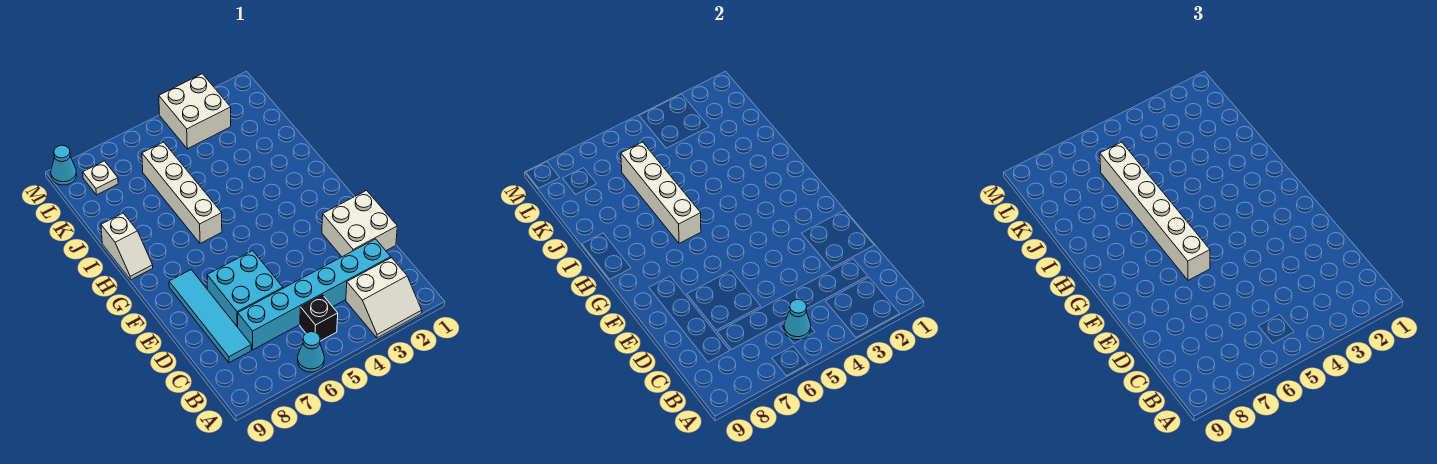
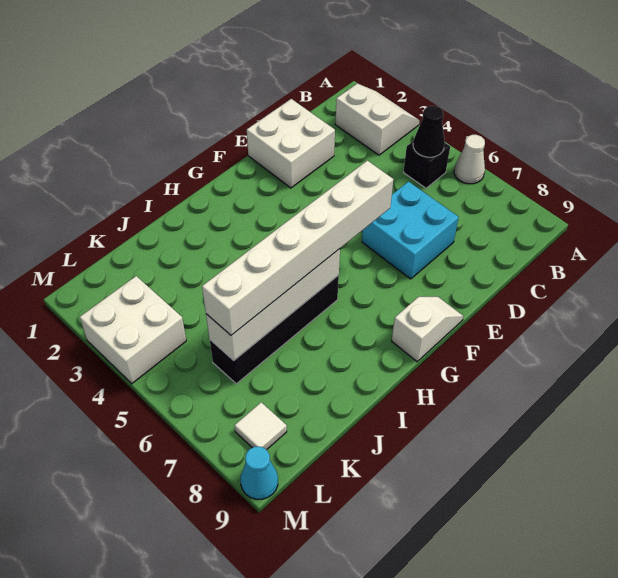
cyan 1x1 cone [297,332,324,372] -> white 1x1 cone [454,135,485,184]
cyan 1x1 cone [784,300,811,340] -> black 1x1 cone [413,106,445,157]
cyan 1x6 brick [238,239,391,350] -> none
cyan 1x4 tile [169,270,251,363] -> none
white 1x4 brick [142,142,222,243] -> black 1x4 brick [210,275,339,384]
white 1x2 slope [101,213,153,280] -> white 1x2 slope moved to [392,297,463,362]
white 1x1 plate [83,161,118,195] -> white 1x1 tile [235,402,287,450]

